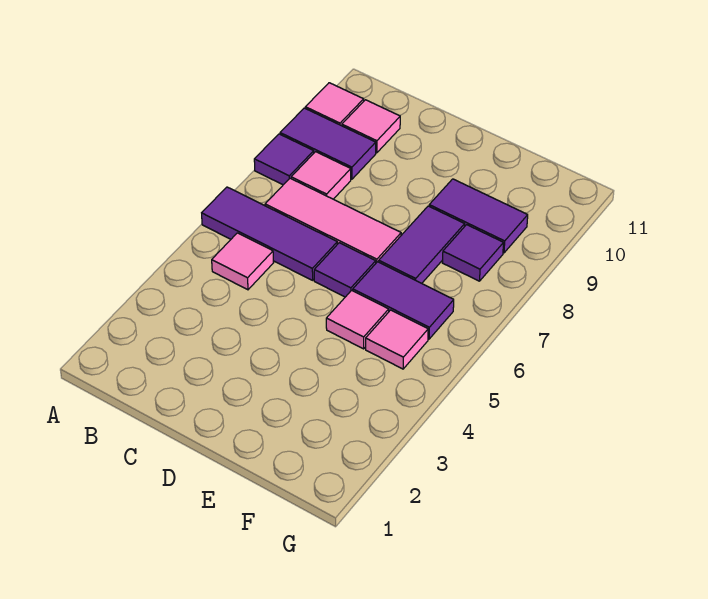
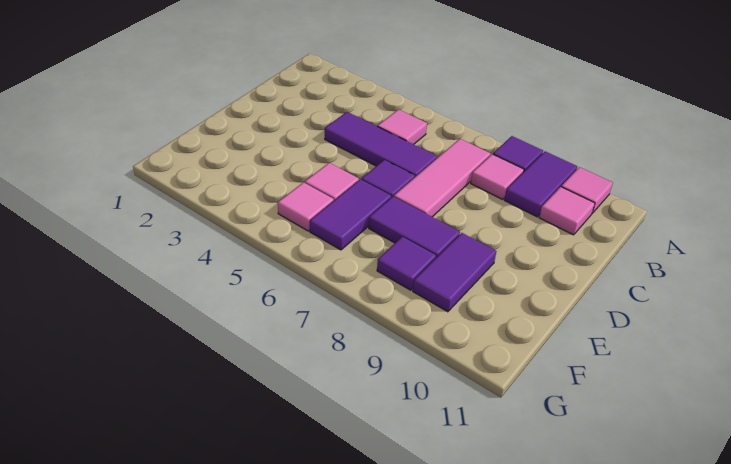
purple 1x3 tile [202,187,337,280] -> purple 1x3 tile turned to [325,112,437,177]

